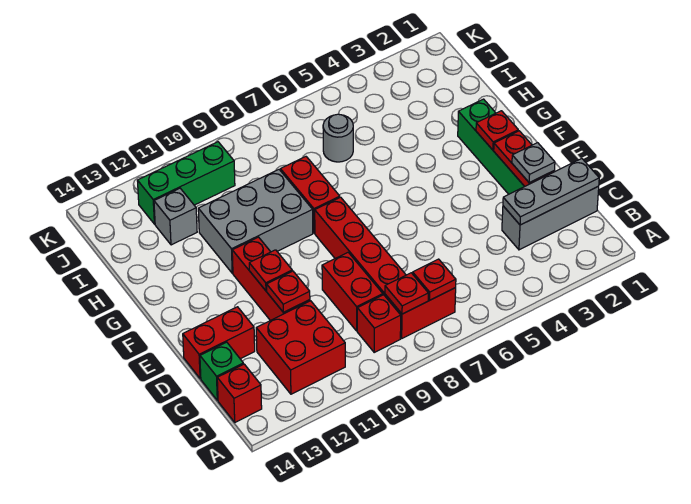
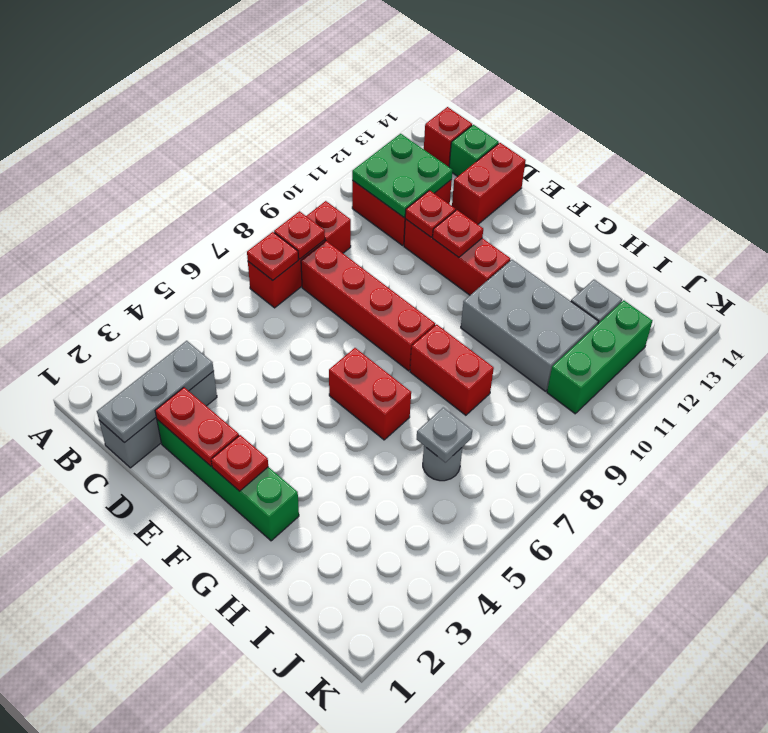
none -> green 2x2 plate [352,134,453,217]
red 1x2 brick [322,252,383,331] -> red 1x2 brick moved to [329,348,411,440]
grey 1x1 plate [512,143,555,183] -> grey 1x1 plate moved to [417,408,472,462]
grey 2x3 brick [198,170,313,273] -> grey 2x3 brick turned to [461,260,598,391]

